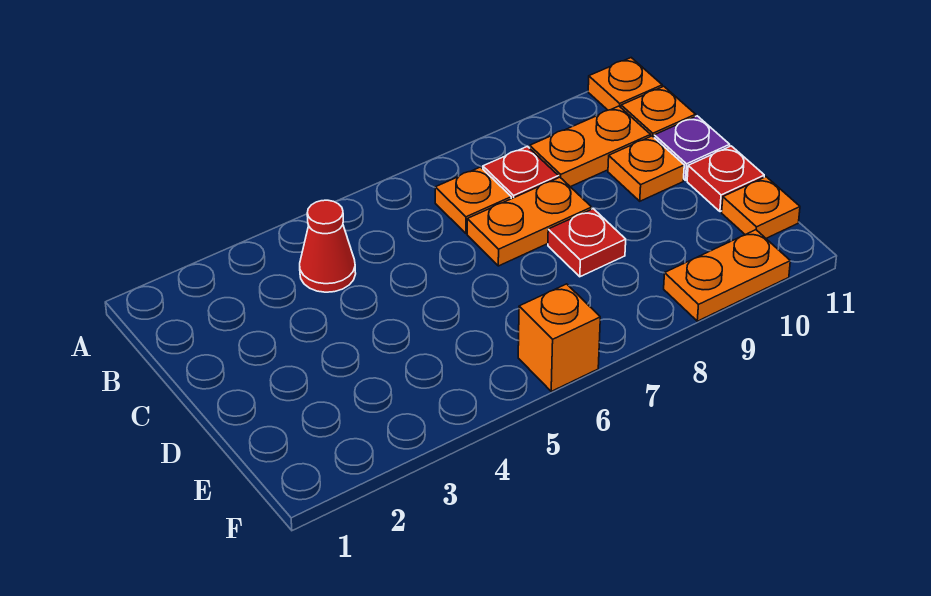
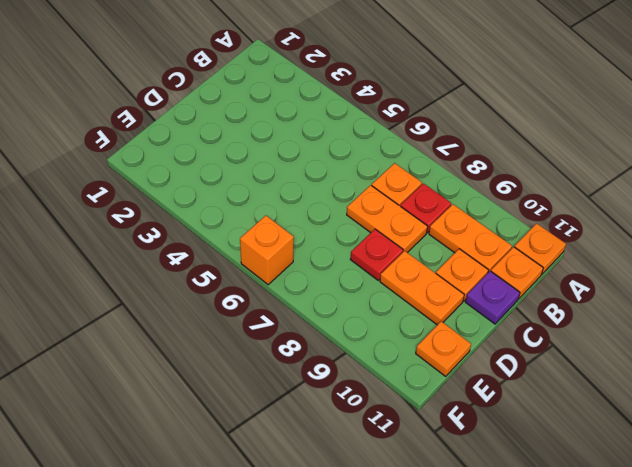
red 1x1 cone [300,200,356,292] -> none
red 1x1 plate [687,146,764,212] -> none
orange 1x2 plate [664,230,790,321] -> orange 1x2 plate moved to [380,251,464,325]

